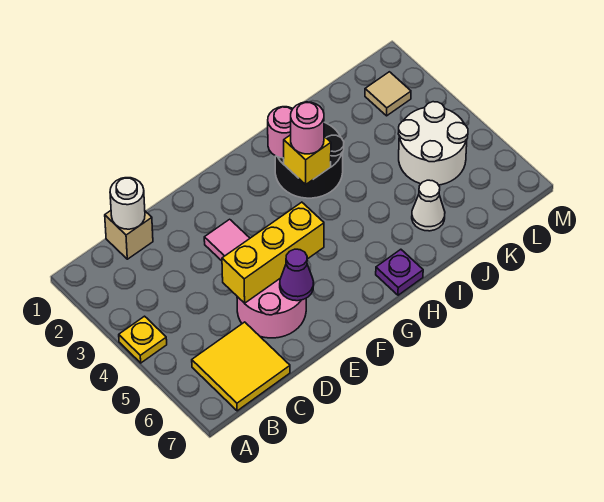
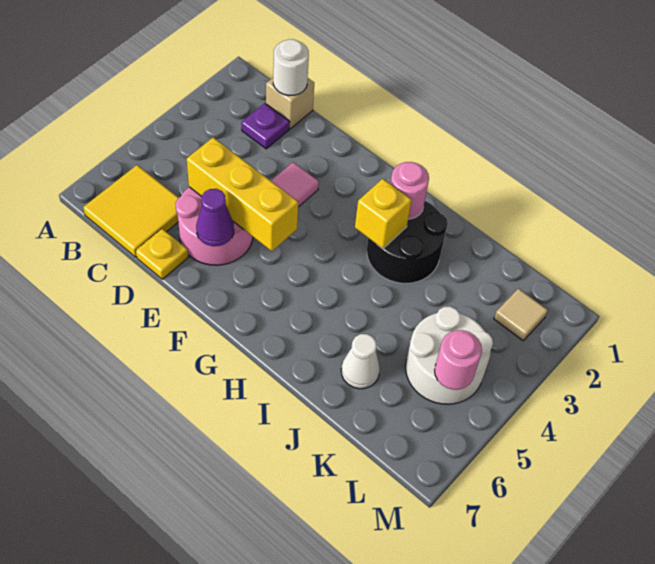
yellow 1x1 plate [119,316,167,363] -> yellow 1x1 plate moved to [136,229,188,279]
pink 1x1 round brick [291,102,324,154] -> pink 1x1 round brick moved to [435,330,482,390]
purple 1x1 plate [376,249,423,295] -> purple 1x1 plate moved to [242,103,290,149]

